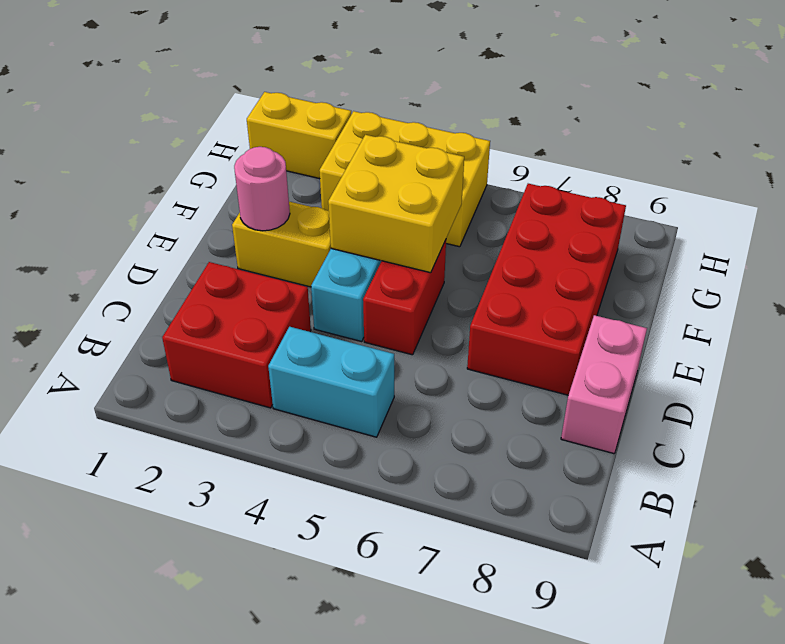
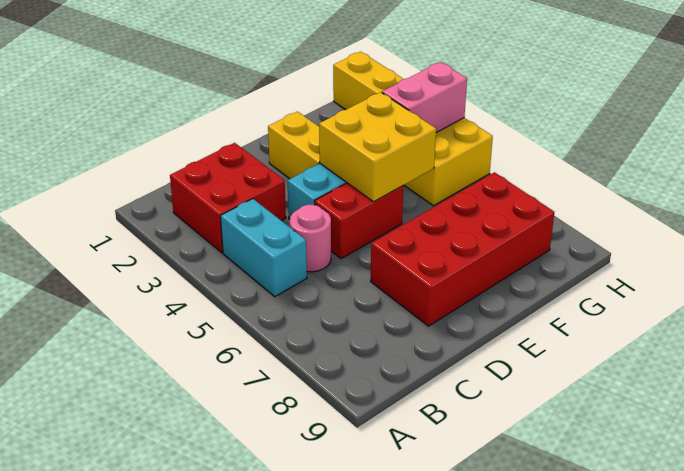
pink 1x2 brick [561,315,647,454] -> pink 1x2 brick moved to [382,62,467,133]
pink 1x1 round brick [234,147,290,231] -> pink 1x1 round brick moved to [290,205,331,272]

